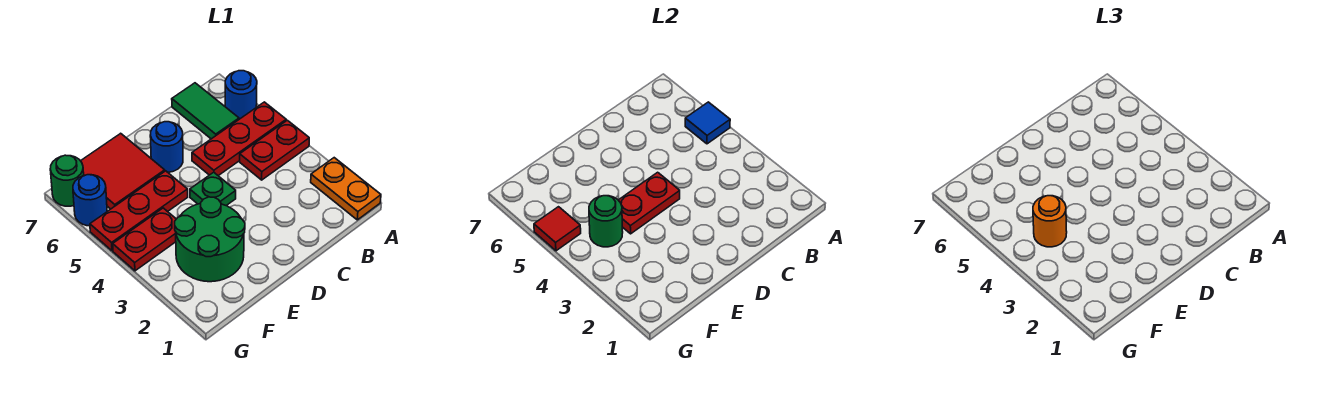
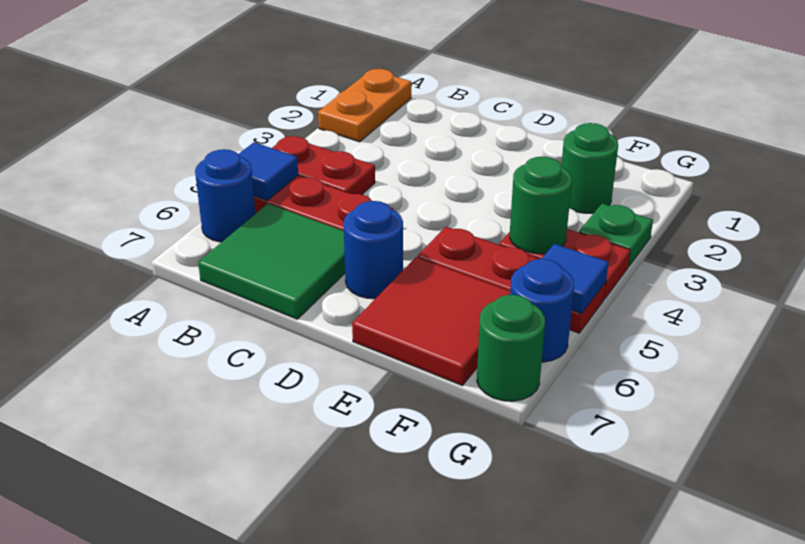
green 1x2 tile [172,83,239,139] -> green 2x2 tile [198,204,345,319]
green 1x1 plate [190,172,236,206] -> green 1x1 plate moved to [579,204,653,266]
red 1x2 plate [619,172,680,234] -> none
green 2x2 round brick [175,197,245,282] -> green 1x1 round brick [562,123,618,213]
orange 1x1 round brick [1033,196,1067,247] -> none
red 1x1 tile [534,207,581,251] -> blue 1x1 tile [542,244,609,314]

